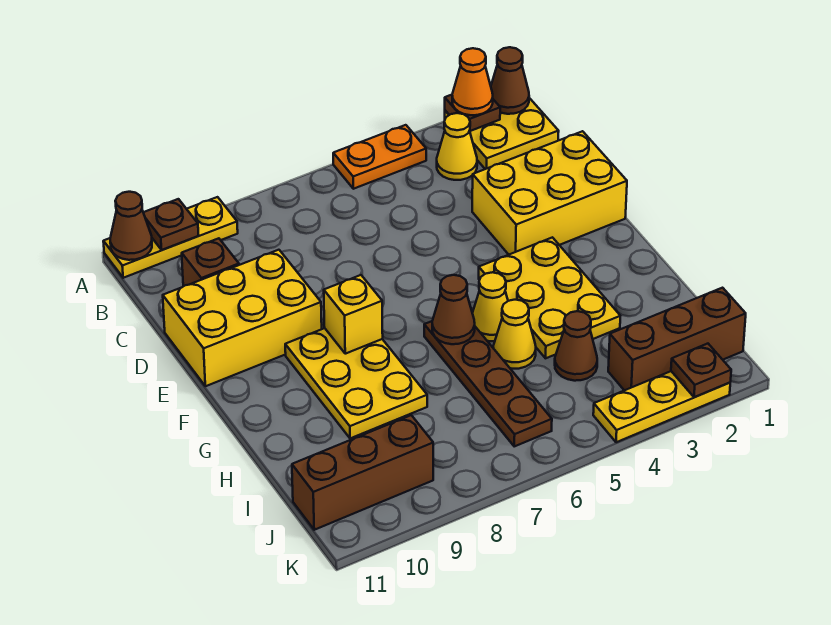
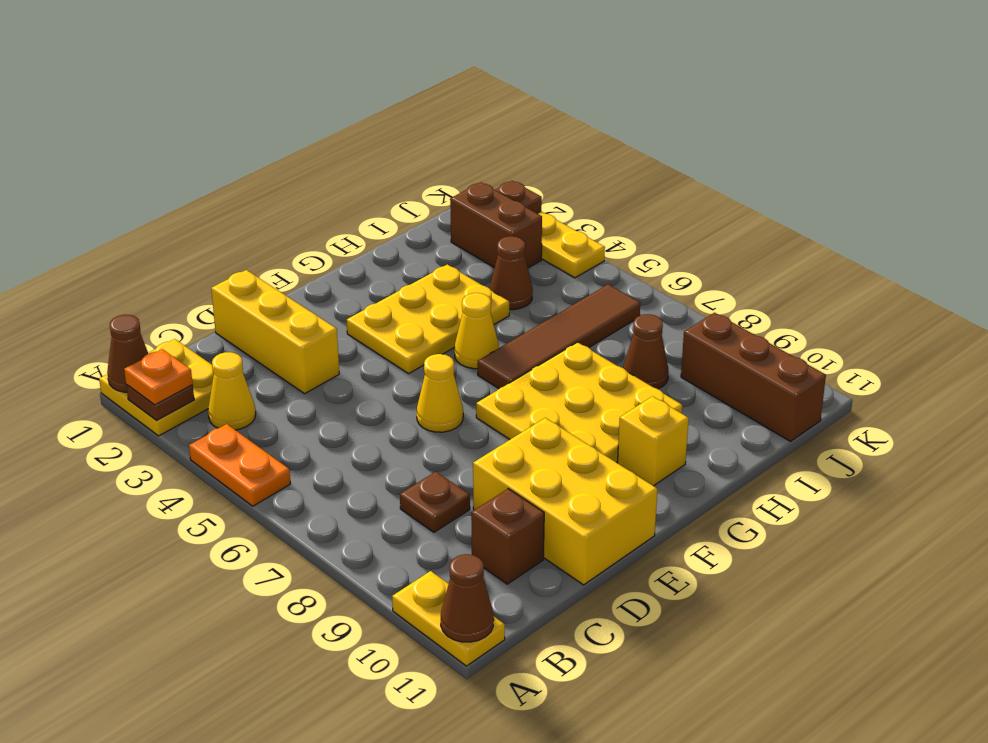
orange 1x1 cone [452,48,493,115] -> orange 1x1 plate [124,349,193,405]
yellow 1x3 plate [103,197,238,278] -> yellow 1x2 plate [392,571,505,666]
brown 1x1 plate [143,199,199,250] -> brown 1x1 plate moved to [400,472,470,532]
yellow 2x3 brick [472,131,627,255] -> yellow 1x3 brick [211,270,339,394]
yellow 2x3 plate [285,328,427,438] -> yellow 3x3 plate [476,342,682,462]
yellow 1x1 brick [324,275,383,354] -> yellow 1x1 brick moved to [618,396,689,486]
brown 1x4 plate [424,321,552,446] -> brown 1x4 tile [478,284,640,389]
brown 1x1 cone [432,275,475,344] -> brown 1x1 cone moved to [623,314,669,389]
yellow 1x1 cone [493,300,536,369] -> yellow 1x1 cone moved to [417,354,463,432]
brown 1x3 brick [608,288,746,390] -> brown 1x2 brick [450,182,542,268]

